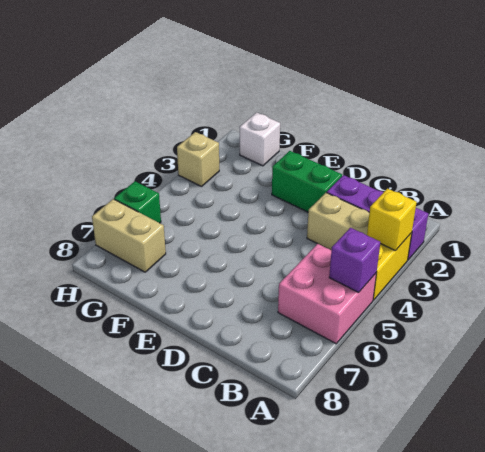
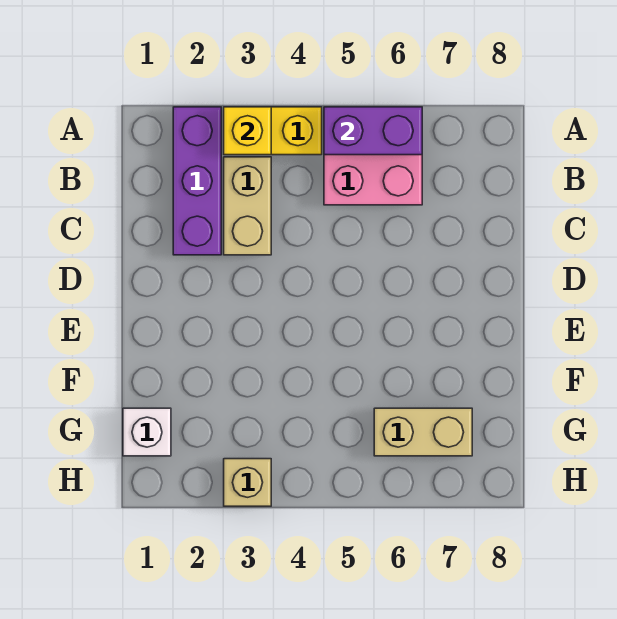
purple 1x1 brick [329,228,380,292] -> purple 1x2 brick [324,107,422,155]
green 1x2 brick [272,151,342,212] -> none
tan 1x2 brick [92,199,166,272] -> tan 1x2 brick turned to [374,408,472,456]
green 1x1 brick [114,181,161,223] -> none

